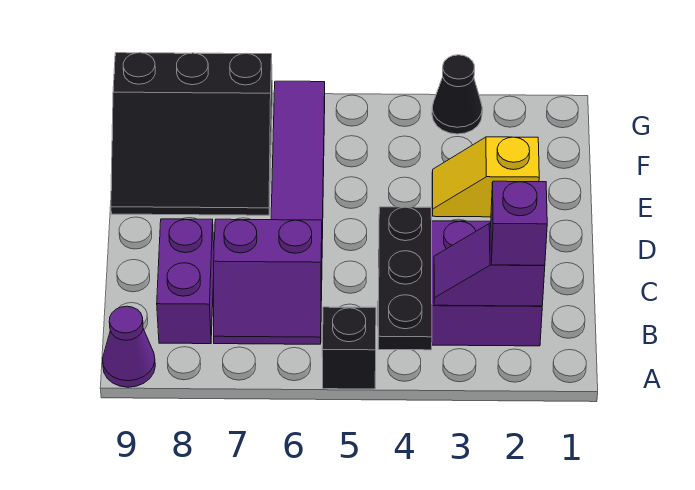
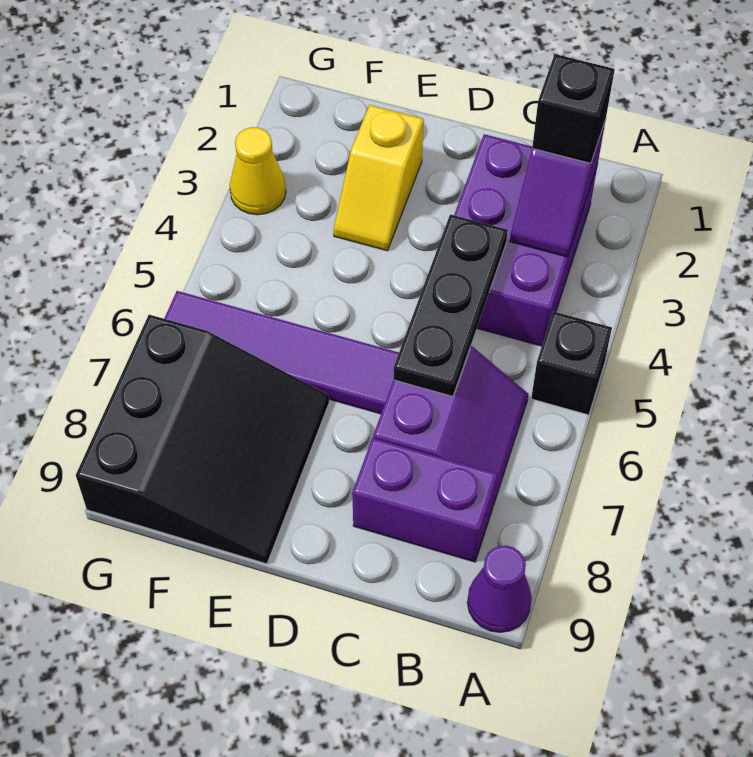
black 1x3 plate [378,207,432,350] -> black 1x3 plate turned to [393,214,508,396]
purple 1x1 brick [491,181,547,265] -> black 1x1 brick [532,54,615,163]
black 1x1 cone [432,55,482,134] -> yellow 1x1 cone [230,127,286,215]

